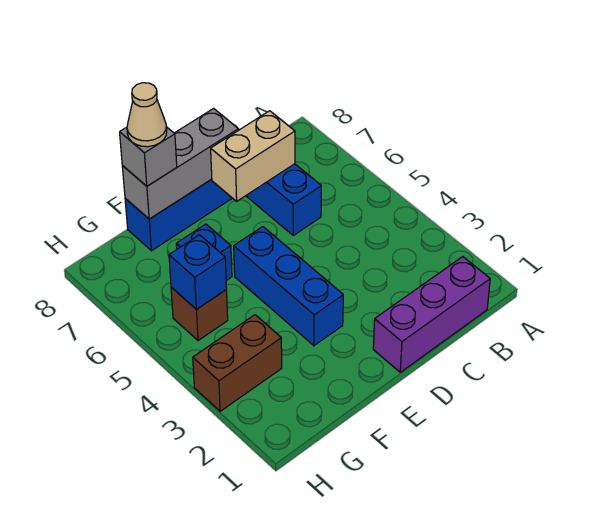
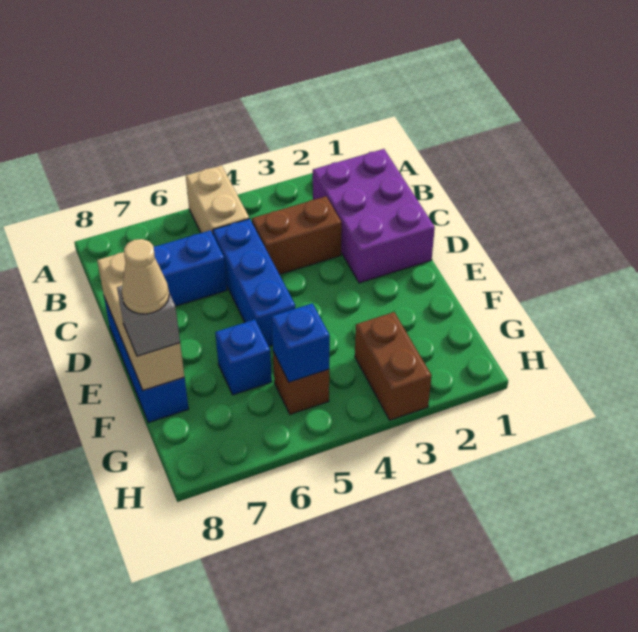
purple 1x3 brick [373,257,490,372] -> purple 2x3 brick [313,149,435,283]
none -> brown 1x2 brick [252,196,342,274]
tan 1x2 brick [211,111,295,201] -> tan 1x2 brick moved to [186,165,249,234]
grey 1x3 brick [122,109,238,219] -> tan 1x3 brick [97,252,184,390]
blue 1x3 brick [234,227,343,346] -> blue 1x3 brick turned to [213,219,295,346]

